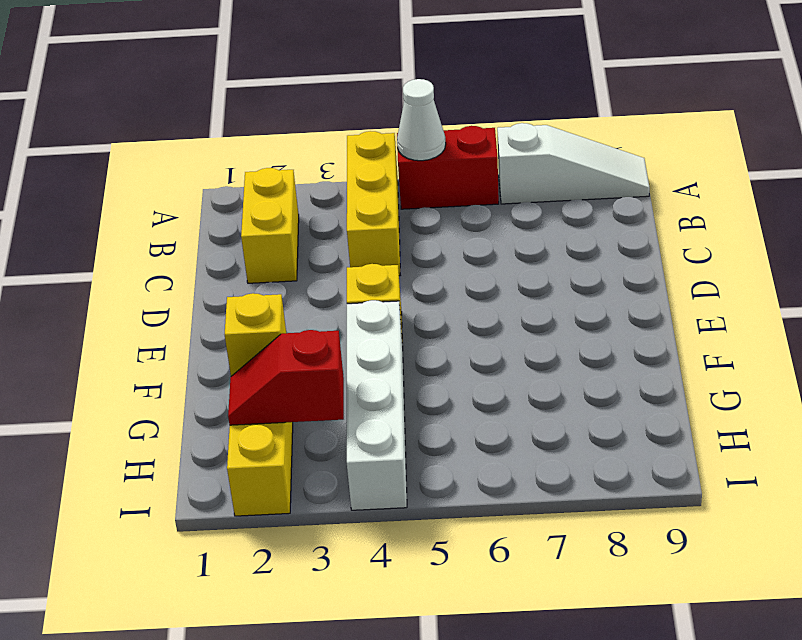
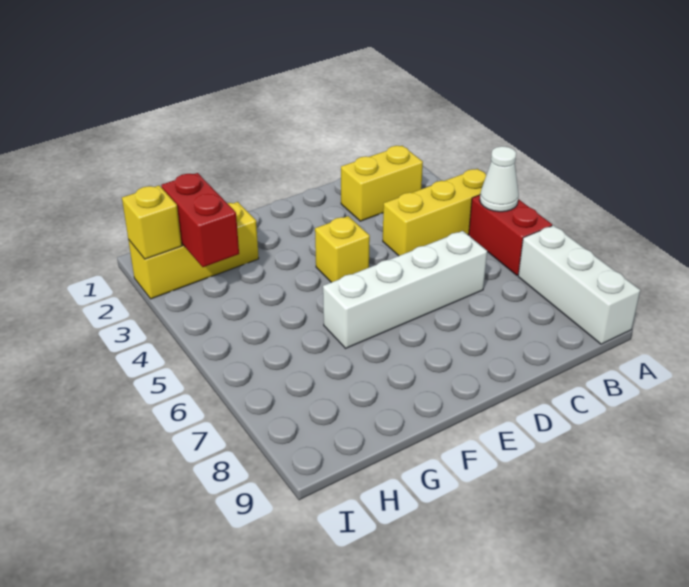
white 1x3 slope [497,123,650,204] -> white 1x3 brick [518,225,640,344]
white 1x4 brick [347,300,407,510] -> white 1x4 brick moved to [323,231,487,348]
yellow 1x1 brick [225,293,286,376] -> yellow 1x1 brick moved to [122,185,182,259]
red 1x2 slope [228,330,344,425] -> red 1x2 brick [161,173,239,267]

